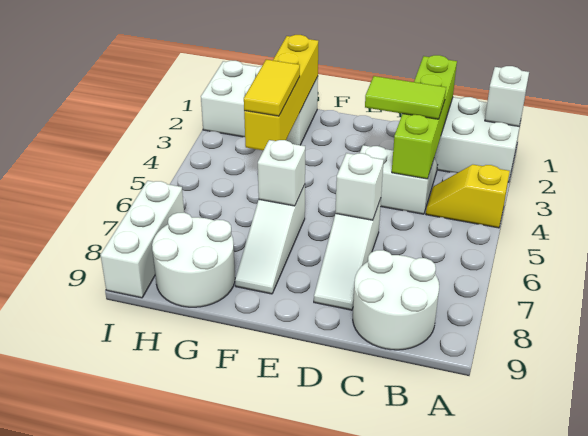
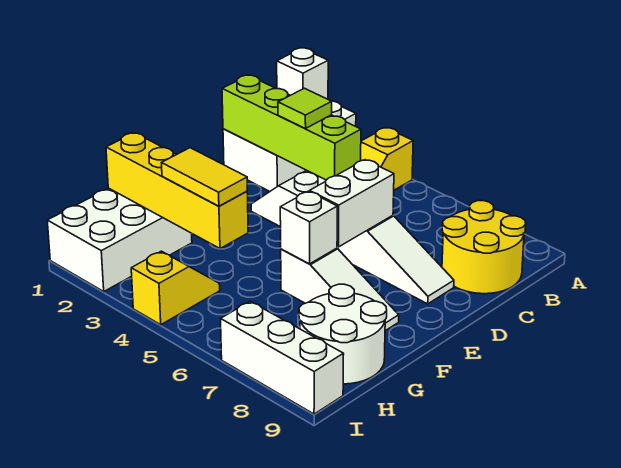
white 2x2 round brick [353,250,439,350] -> yellow 2x2 round brick [442,201,526,294]
lime 1x2 tile [365,76,446,119] -> lime 1x1 tile [278,88,332,129]
white 1x1 brick [335,153,384,220] -> white 1x2 brick [310,160,394,247]
none -> yellow 1x2 slope [131,251,220,325]

